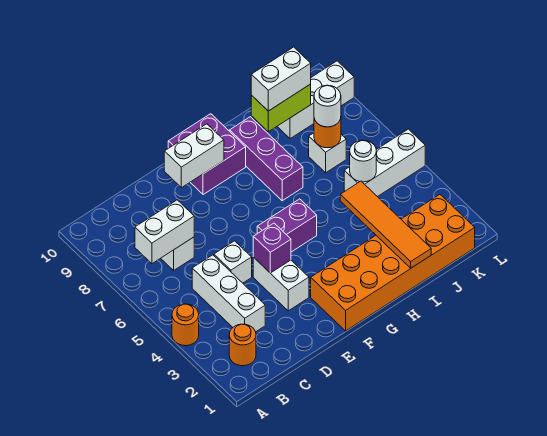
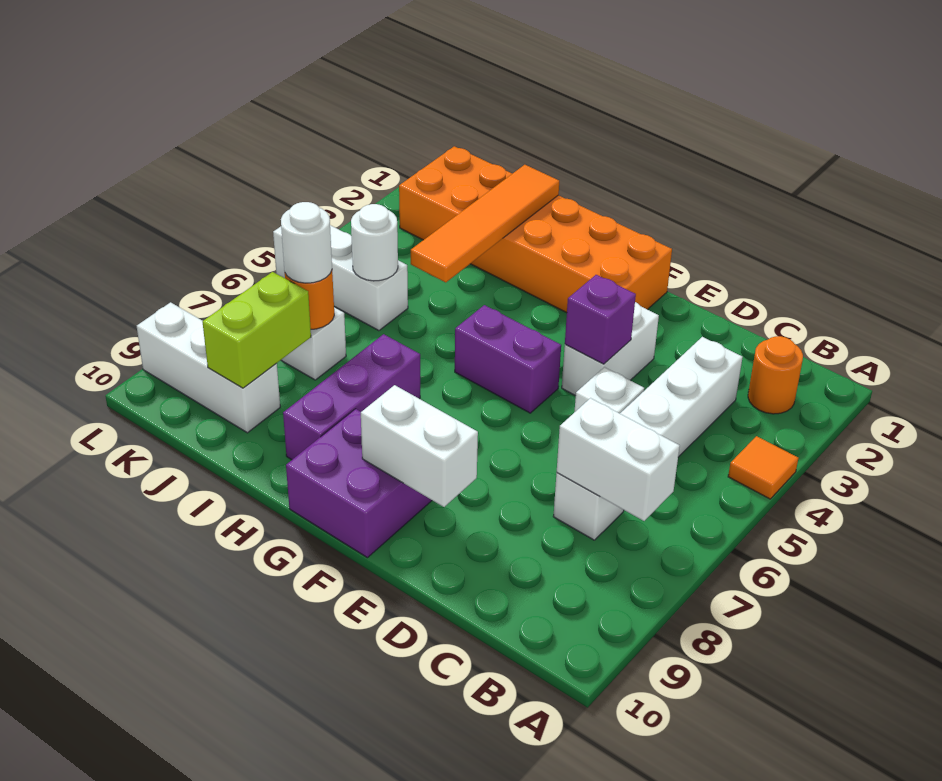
orange 1x1 round brick [172,304,199,346] -> orange 1x1 tile [728,436,798,499]
lime 1x2 brick [251,84,311,132] -> lime 1x2 brick turned to [203,272,311,388]
white 1x2 brick [251,47,311,111] -> none

